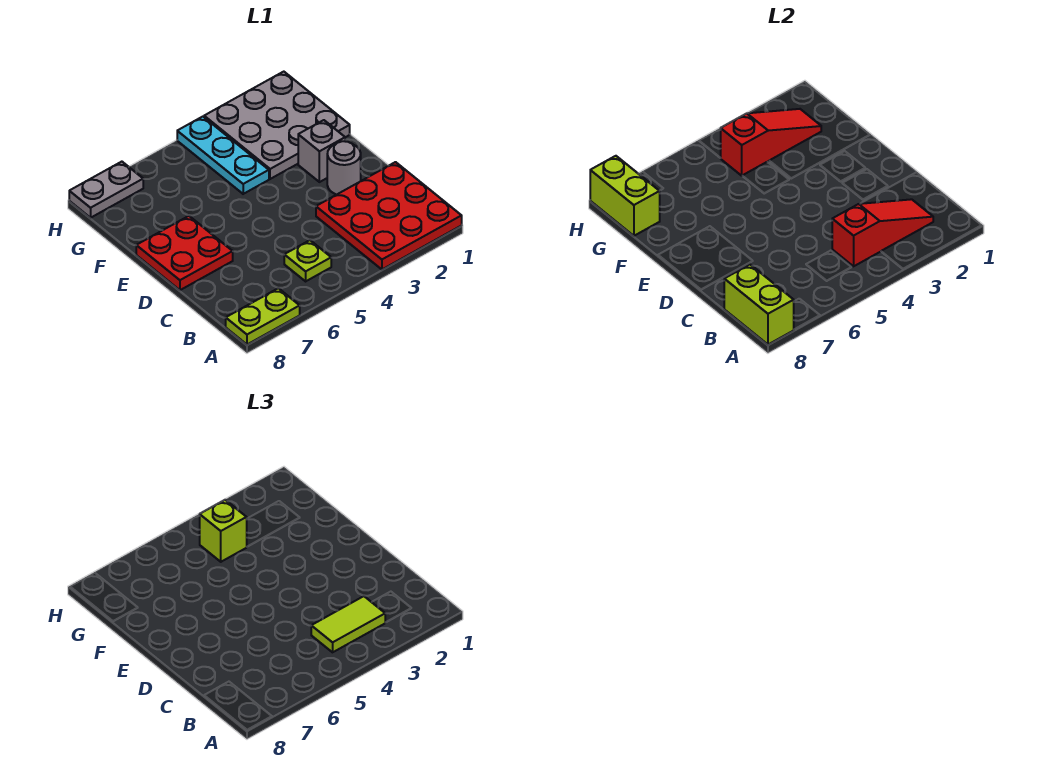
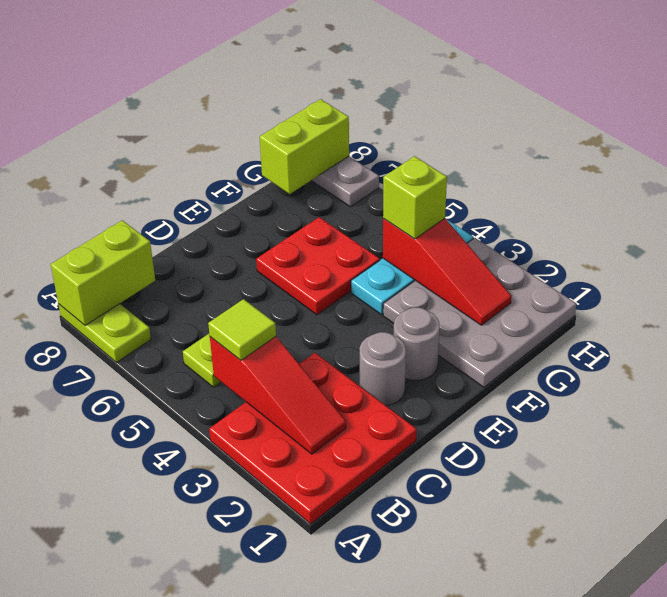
lime 1x2 tile [311,596,386,652] -> lime 1x1 tile [208,299,276,360]
red 2x2 plate [136,216,233,290] -> red 2x2 plate moved to [256,217,380,315]
grey 1x1 brick [298,120,345,182] -> grey 1x1 round brick [394,307,440,380]

